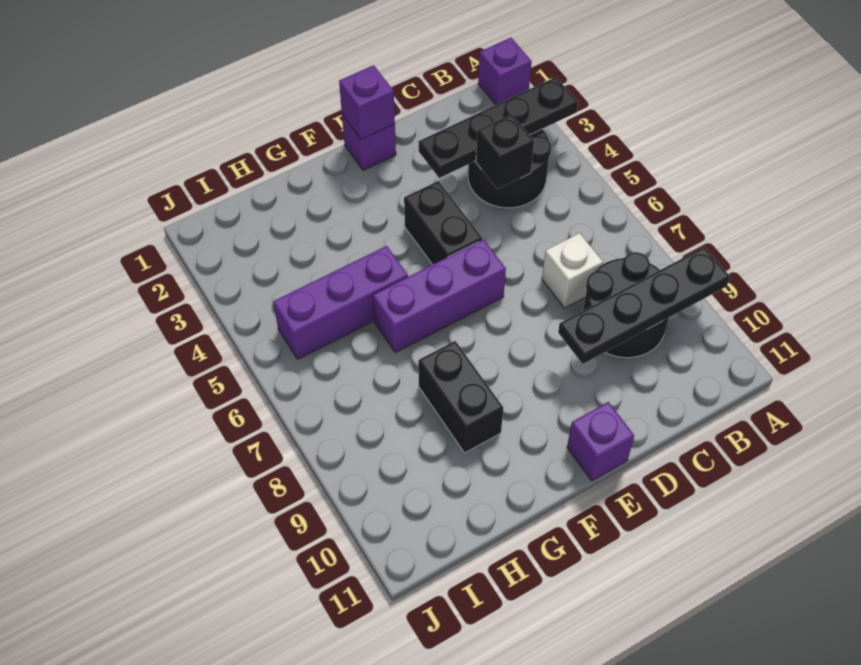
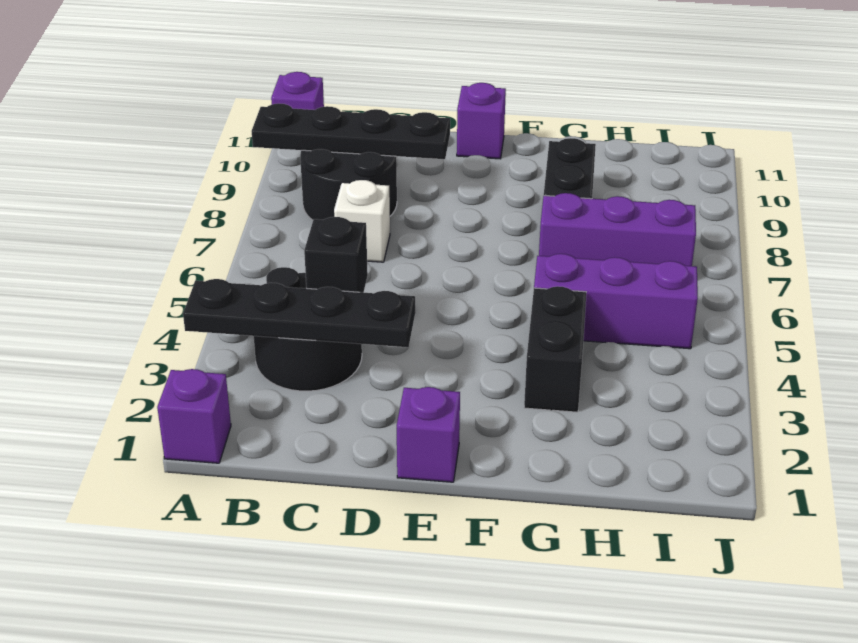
purple 1x1 brick [339,65,395,139] -> purple 1x1 brick moved to [271,72,324,110]
black 1x2 brick [404,181,482,265] -> black 1x2 brick moved to [524,286,586,412]
purple 1x3 brick [373,240,506,352] -> purple 1x3 brick moved to [539,193,696,266]

